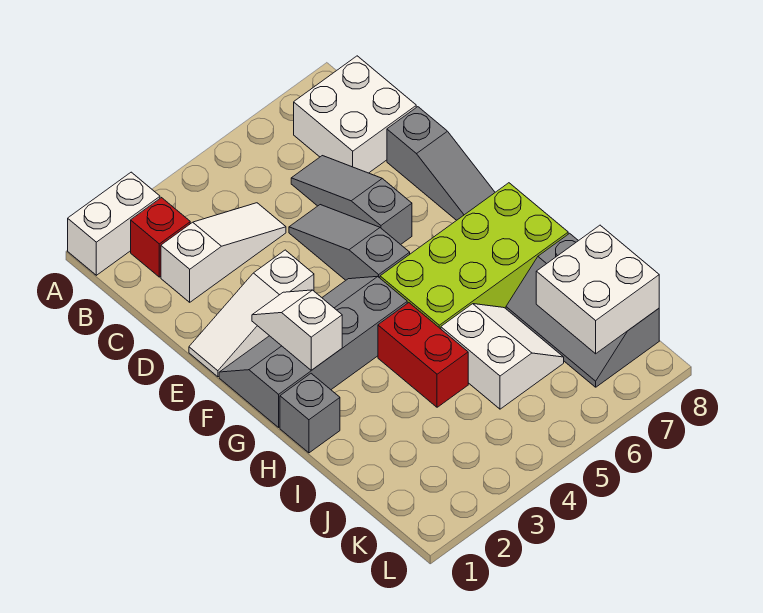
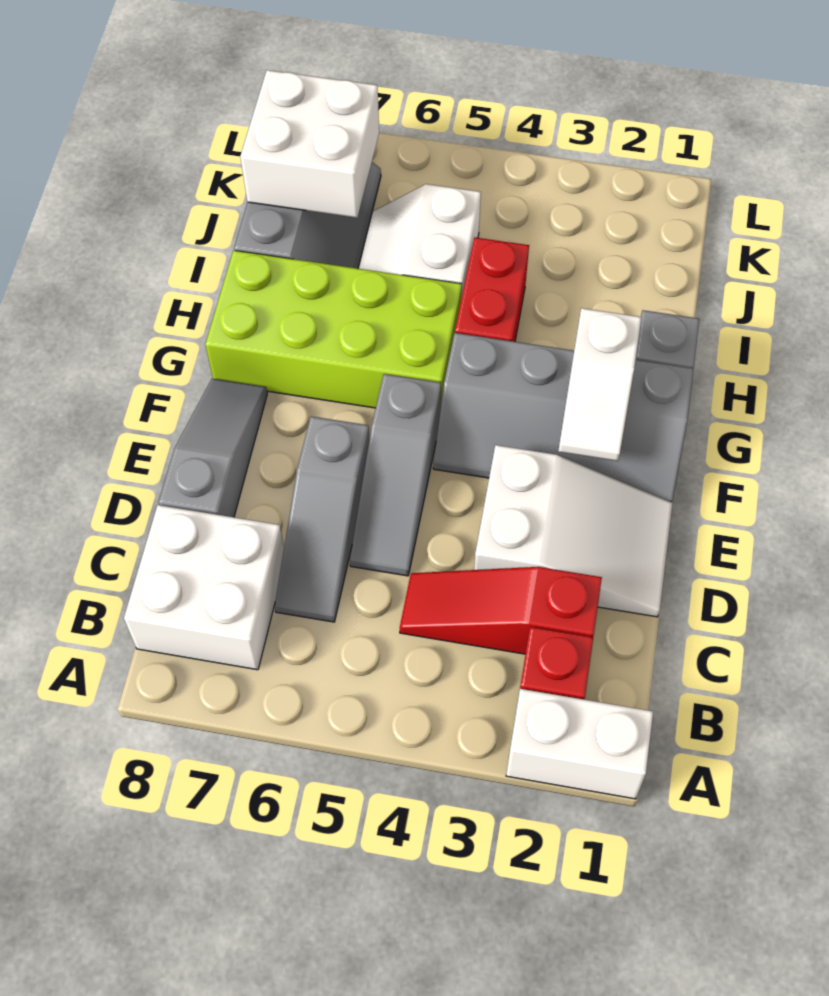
white 1x3 slope [161,203,286,302] -> red 1x3 slope [400,567,602,654]
white 1x3 slope [189,250,314,377] -> white 2x3 slope [474,445,672,617]

